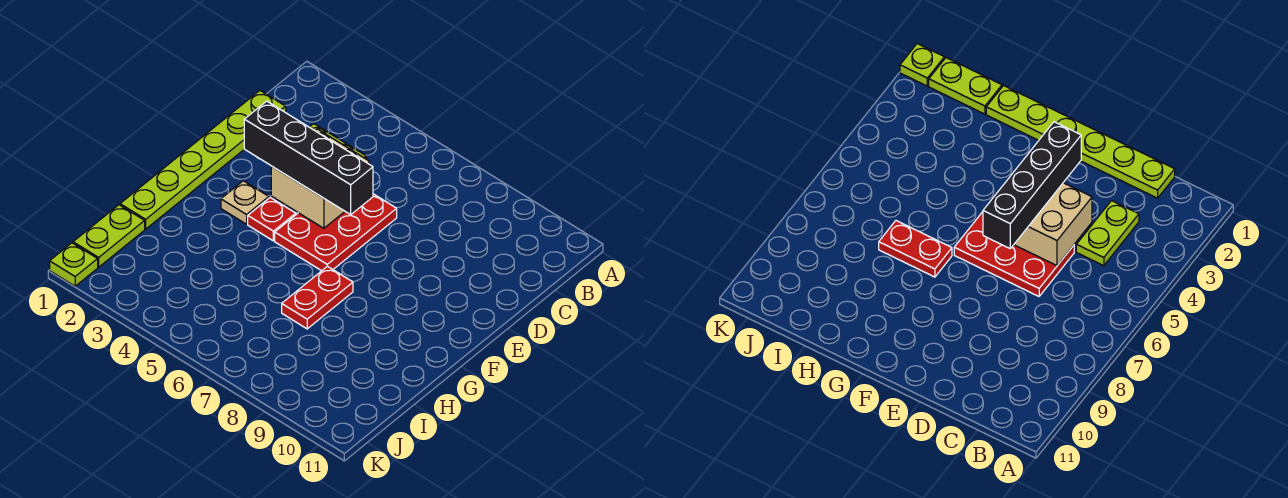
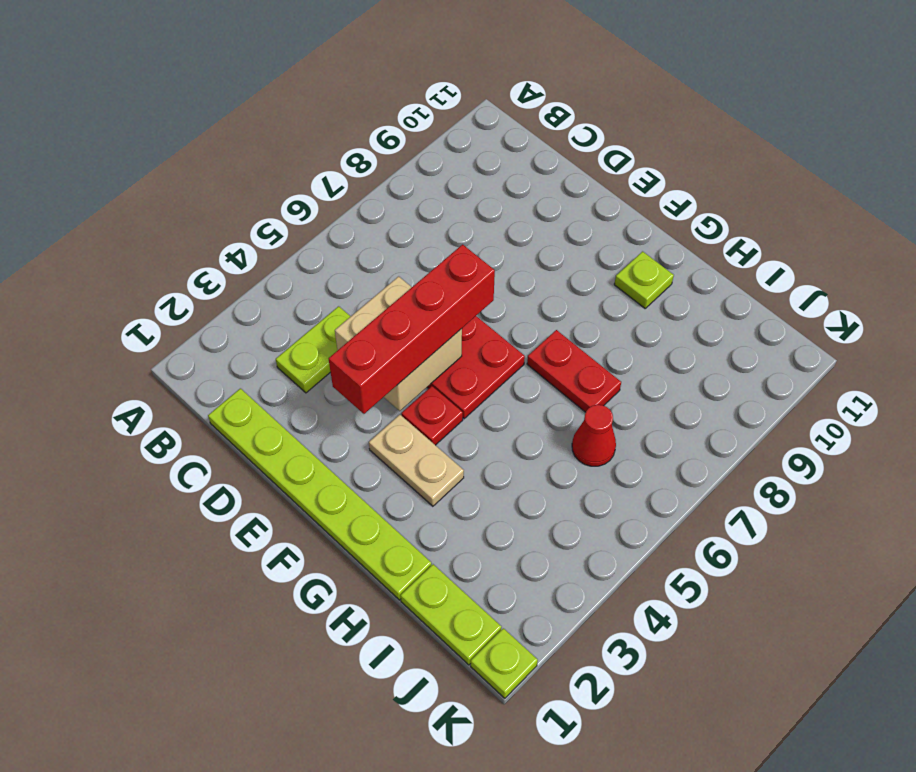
black 1x4 brick [244,101,373,215] -> red 1x4 brick [329,245,495,414]
tan 1x1 plate [221,181,269,224] -> tan 1x2 plate [369,415,464,506]
none -> lime 1x1 plate [614,251,674,308]
none -> red 1x1 cone [572,405,616,466]

